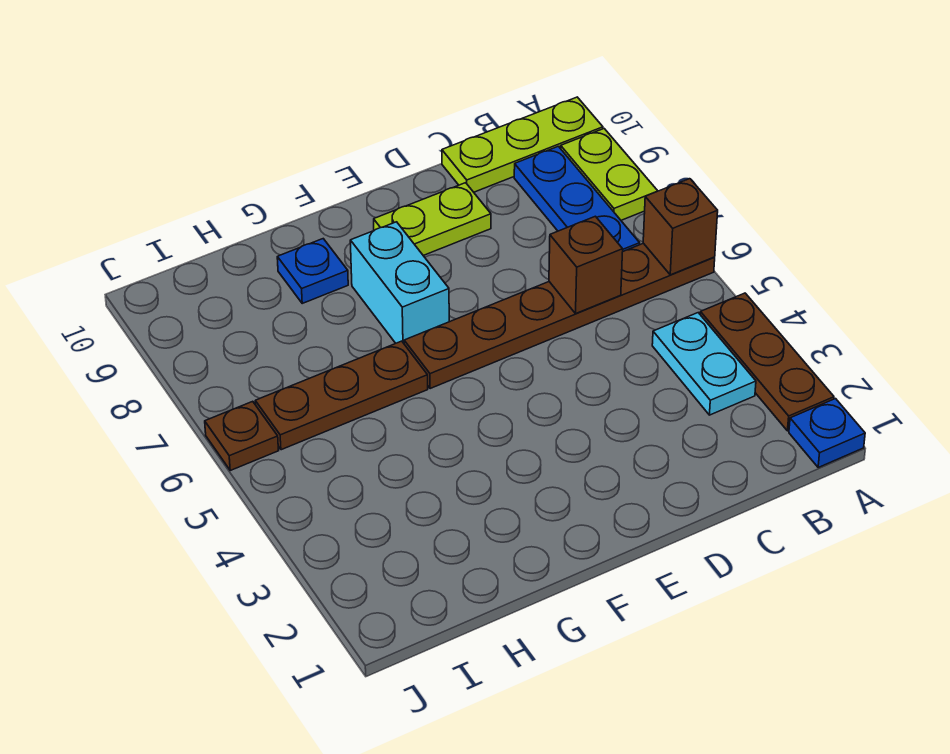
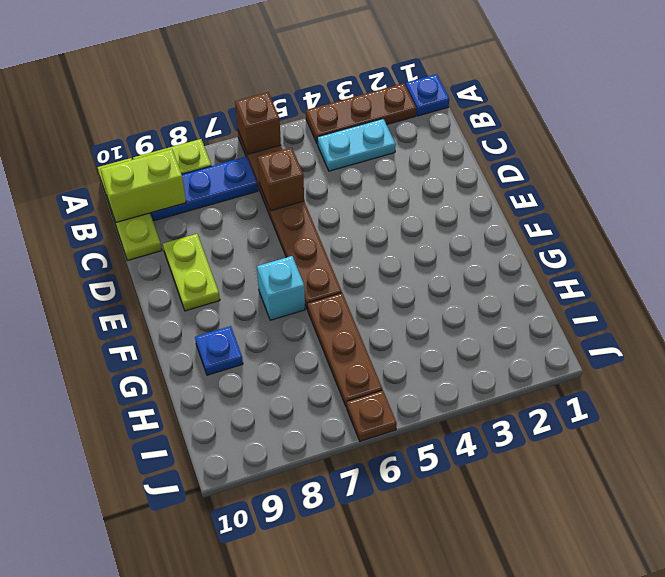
none -> lime 1x2 brick [101,149,186,222]
cyan 1x2 brick [350,222,449,343] -> cyan 1x1 brick [257,256,305,320]

